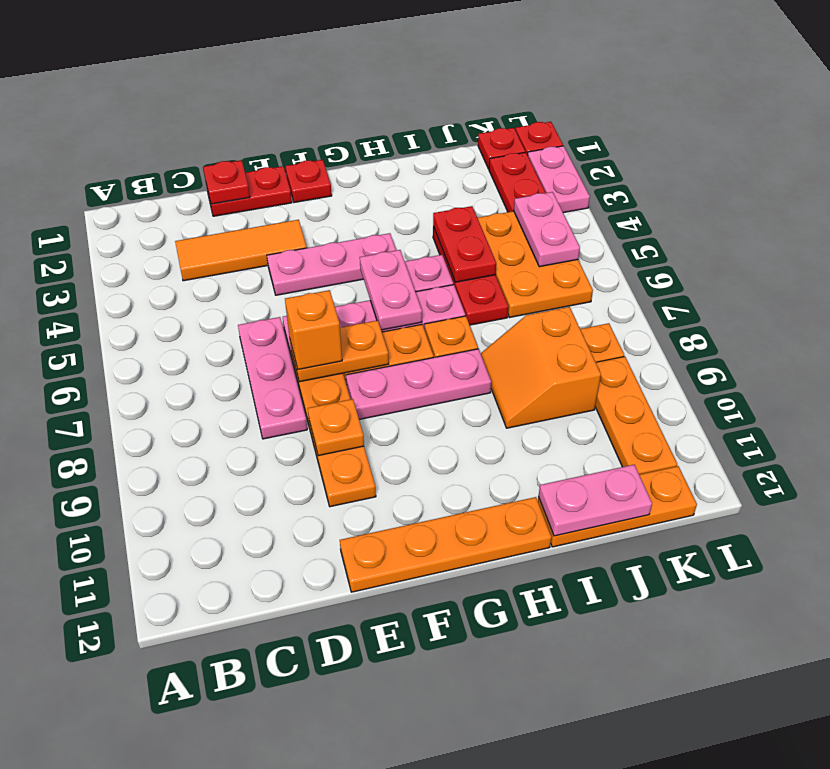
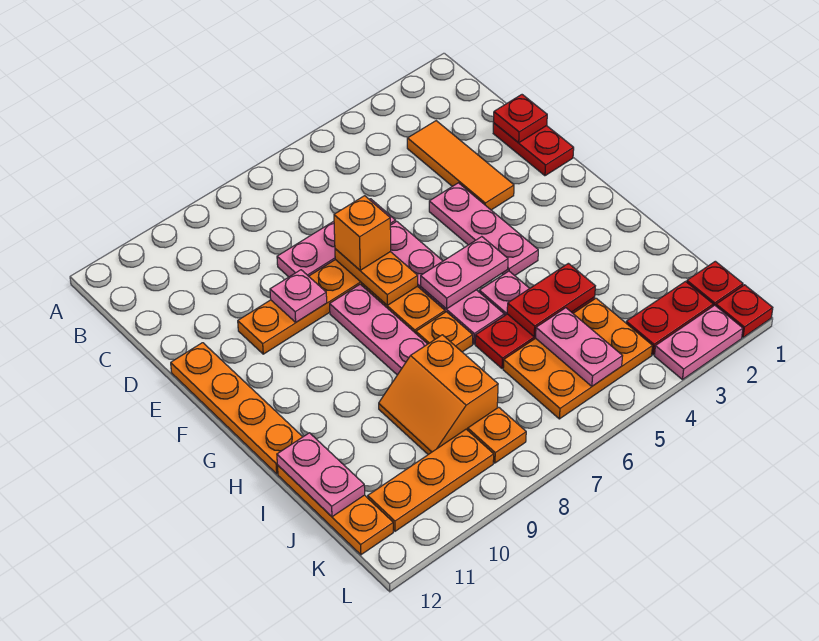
orange 1x1 plate [308,399,364,456] -> pink 1x1 plate [270,270,327,322]
red 1x1 plate [286,160,332,203] -> none
orange 2x2 slope [481,307,601,428] -> orange 2x2 slope turned to [379,335,498,454]
pink 1x2 plate [514,192,580,267] -> pink 1x2 plate turned to [535,308,622,386]

